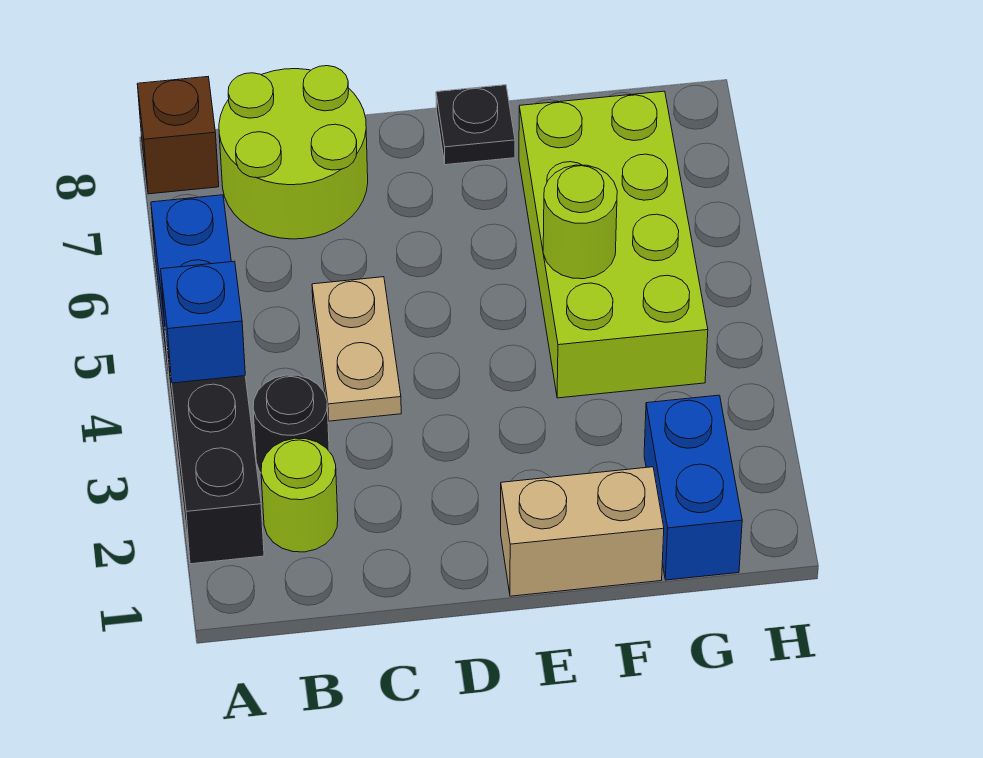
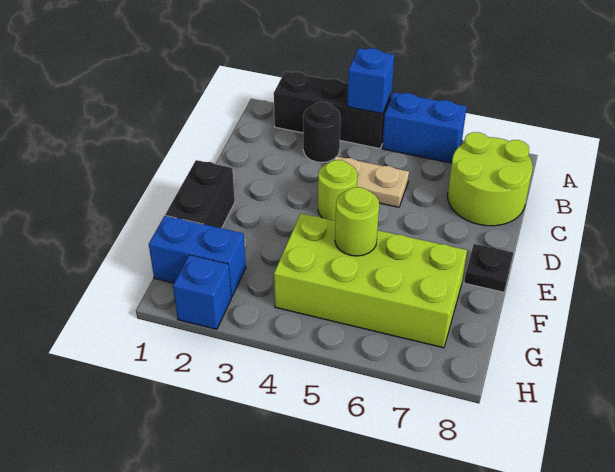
brown 1x1 brick [137,77,219,194] -> none
lime 1x1 round brick [261,438,338,552] -> lime 1x1 round brick moved to [318,160,358,221]
tan 1x2 brick [501,467,664,596] -> black 1x2 brick [166,160,235,228]
none -> blue 1x1 brick [173,255,231,329]

